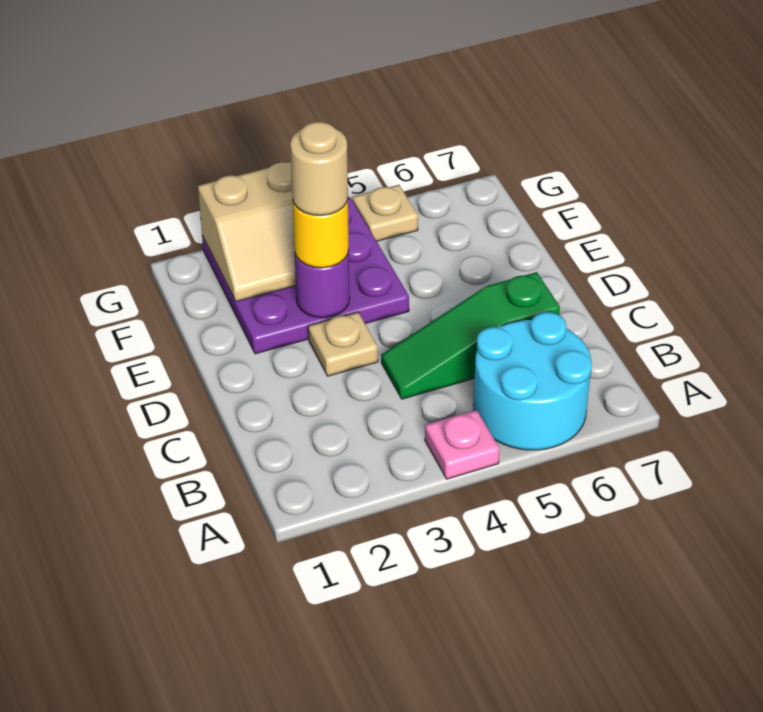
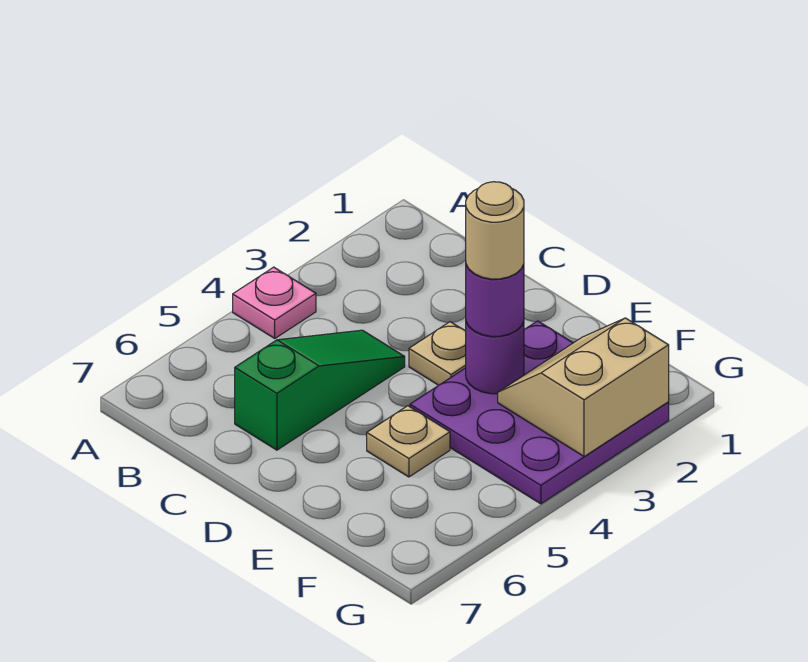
cyan 2x2 round brick [473,312,592,450] -> none
yellow 1x1 round brick [293,199,349,268] -> purple 1x1 round brick [466,265,524,336]
tan 1x1 plate [353,185,418,241] -> tan 1x1 plate moved to [367,406,450,477]

